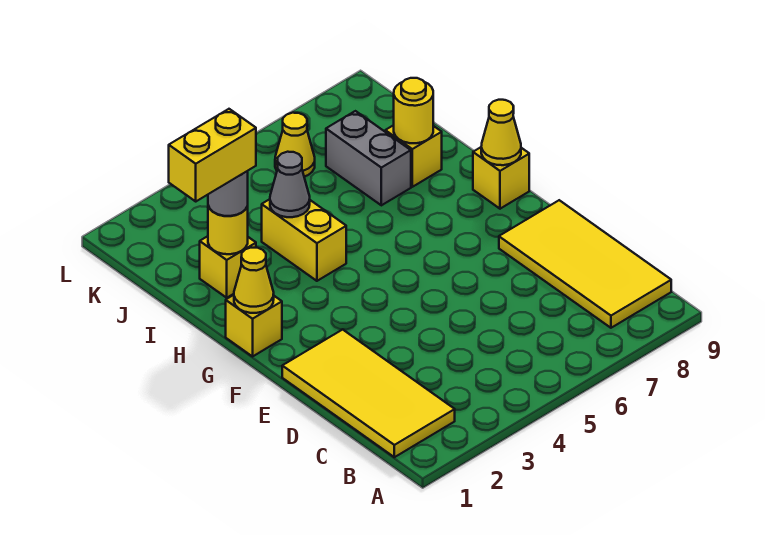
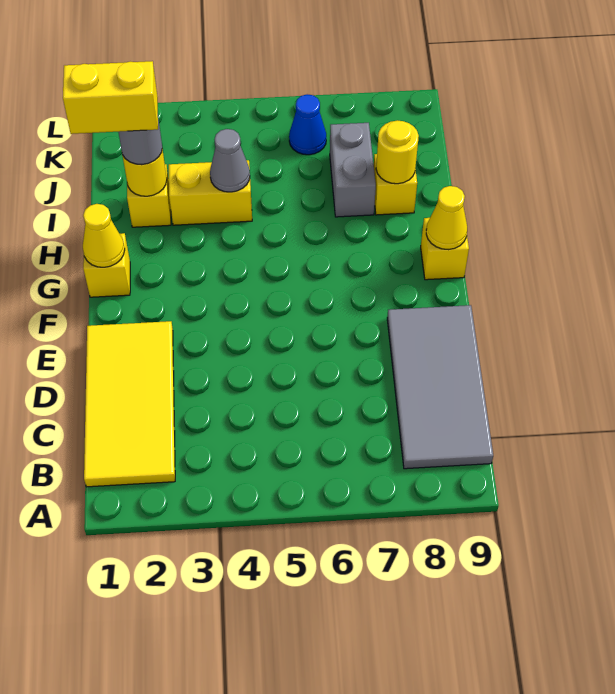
yellow 2x4 tile [499,200,671,328] -> grey 2x4 tile [387,305,493,469]
yellow 1x2 brick [262,199,346,281] -> yellow 1x2 brick turned to [169,160,252,225]
yellow 1x1 cone [275,113,315,177] -> blue 1x1 cone [289,94,326,155]

